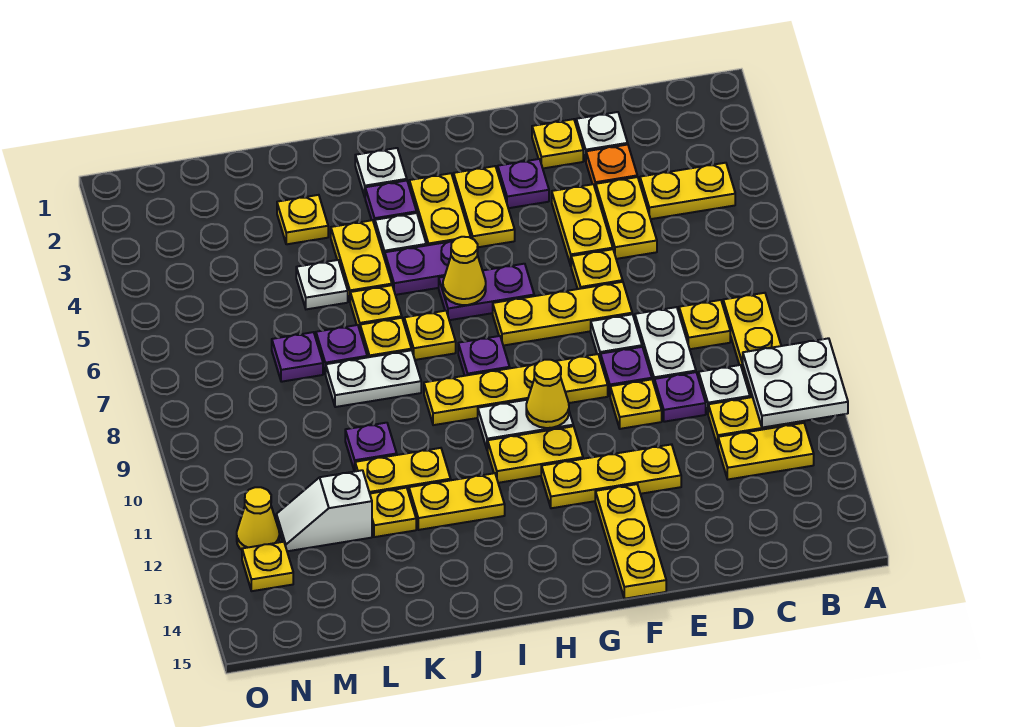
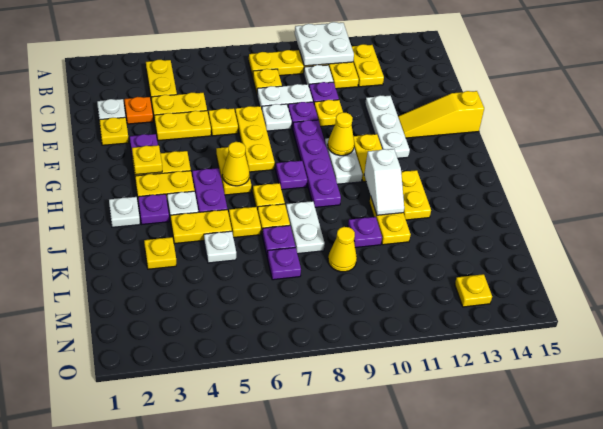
yellow 1x3 plate [541,444,681,508] -> white 1x3 plate [365,95,410,158]
yellow 1x4 plate [424,354,608,425] -> purple 1x4 plate [293,120,341,207]
yellow 1x3 plate [595,484,666,599] -> yellow 1x3 slope [398,91,484,138]
purple 1x2 plate [439,264,534,320] -> yellow 1x2 plate [216,147,251,195]
yellow 1x1 plate [370,488,416,537] -> yellow 1x1 plate moved to [132,145,162,175]
white 1x2 slope [276,470,372,551] -> white 1x2 slope moved to [364,149,404,215]
yellow 1x1 cone [237,487,279,550] -> yellow 1x1 cone moved to [328,227,357,272]

